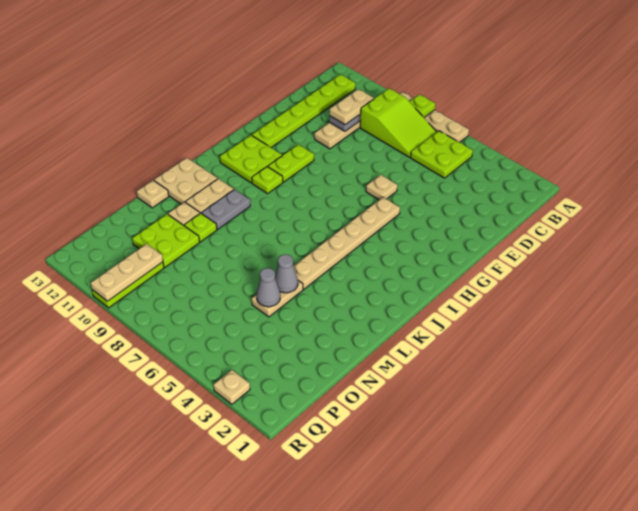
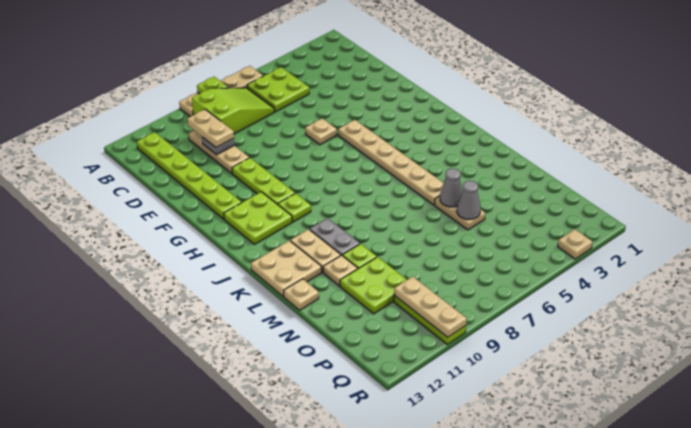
lime 1x2 plate [268,144,314,182] -> lime 1x3 plate [232,158,295,204]

